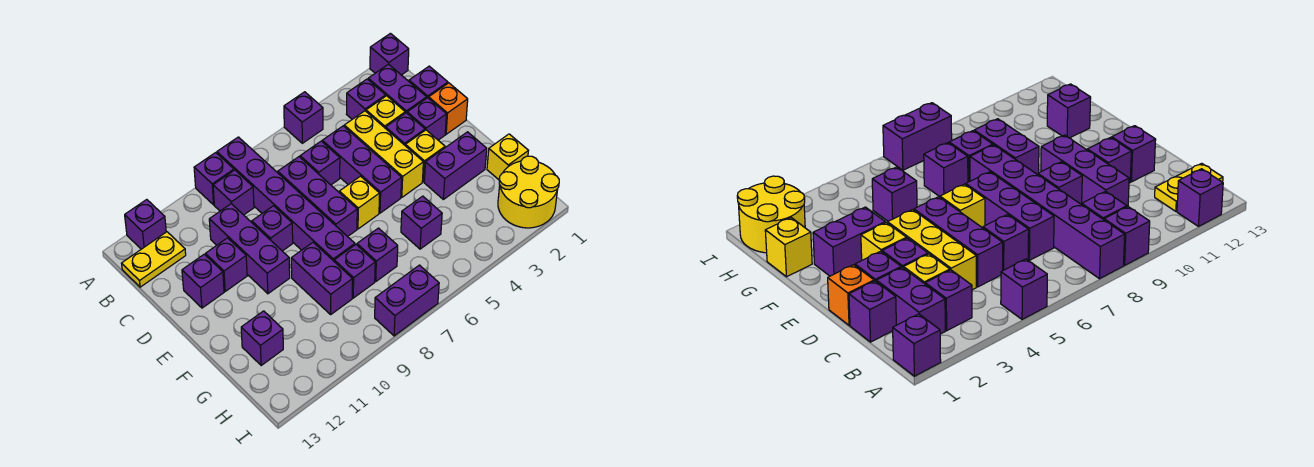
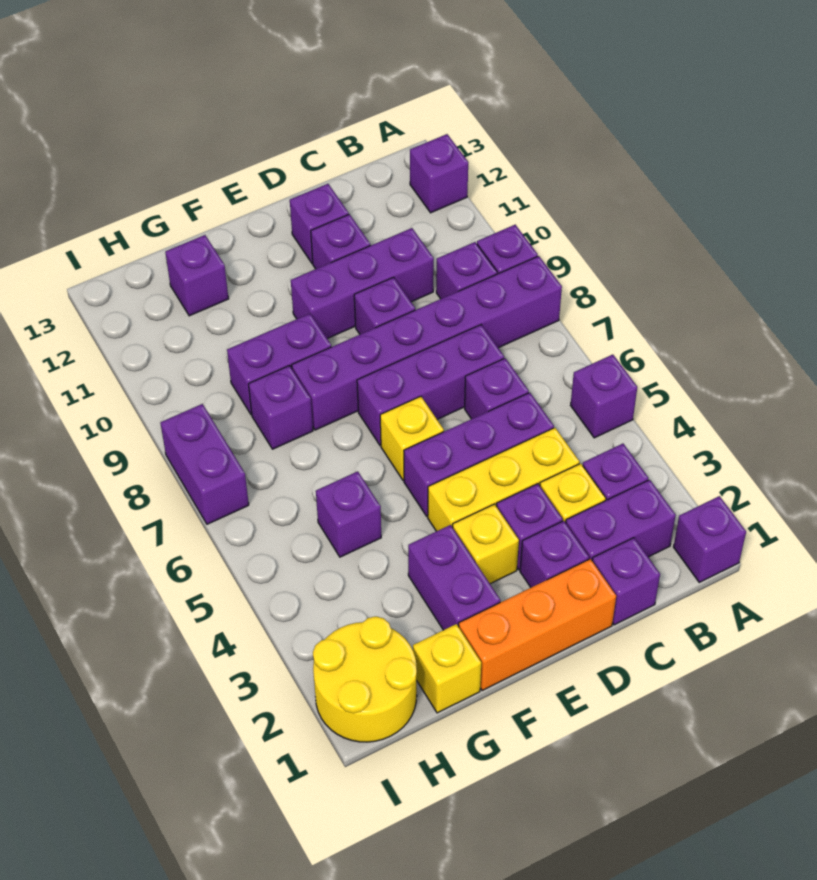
yellow 1x2 plate [122,232,186,287] -> none
orange 1x1 brick [429,83,468,134] -> orange 1x3 brick [459,559,616,691]
purple 1x1 brick [357,228,398,281] -> none

